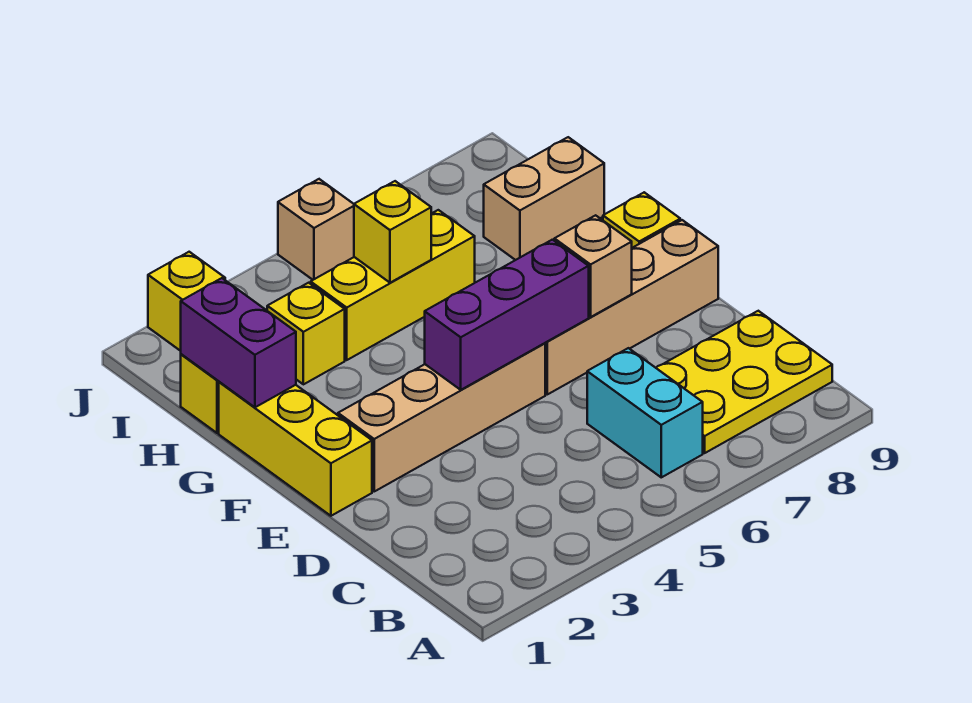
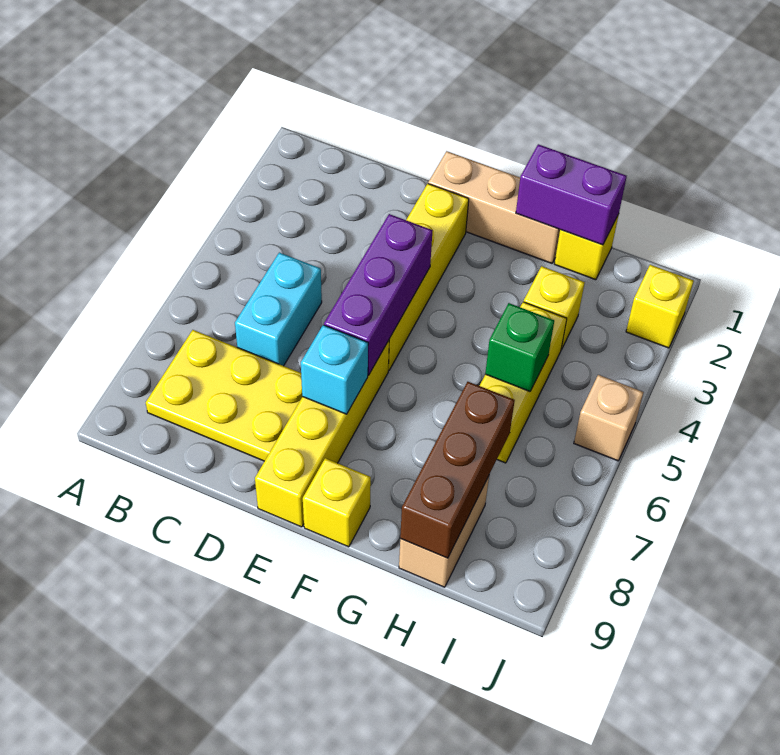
cyan 1x2 brick [587,348,703,477] -> cyan 1x2 brick turned to [235,253,322,366]
yellow 2x3 plate [656,311,832,453] -> yellow 2x3 plate turned to [146,330,302,461]
yellow 1x3 brick [219,382,372,516] -> tan 1x3 brick [428,151,560,263]
tan 1x4 brick [338,343,545,491] -> yellow 1x4 brick [388,184,469,370]
tan 1x4 brick [545,220,718,394] -> yellow 1x4 brick [255,340,389,527]
tan 1x1 brick [554,215,632,317] -> cyan 1x1 brick [301,325,368,414]
yellow 1x1 brick [354,181,431,283] -> green 1x1 brick [485,303,554,391]
none -> brown 1x3 brick [400,382,515,558]

